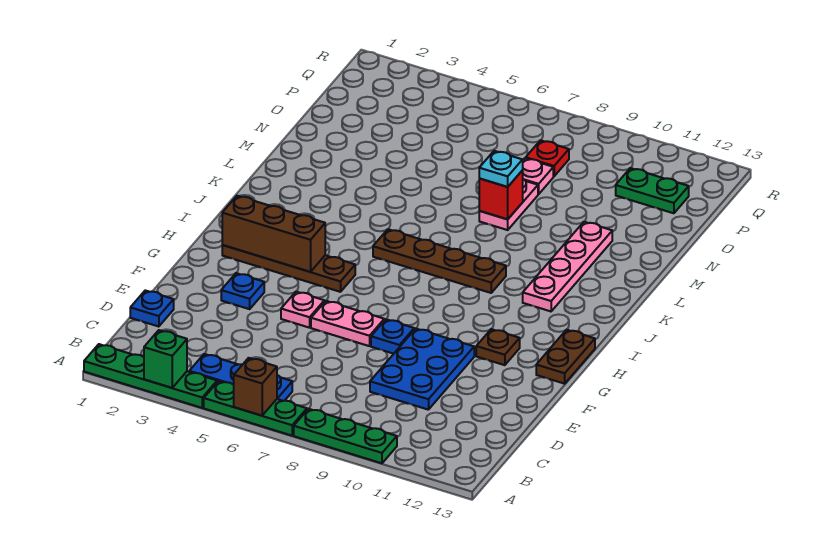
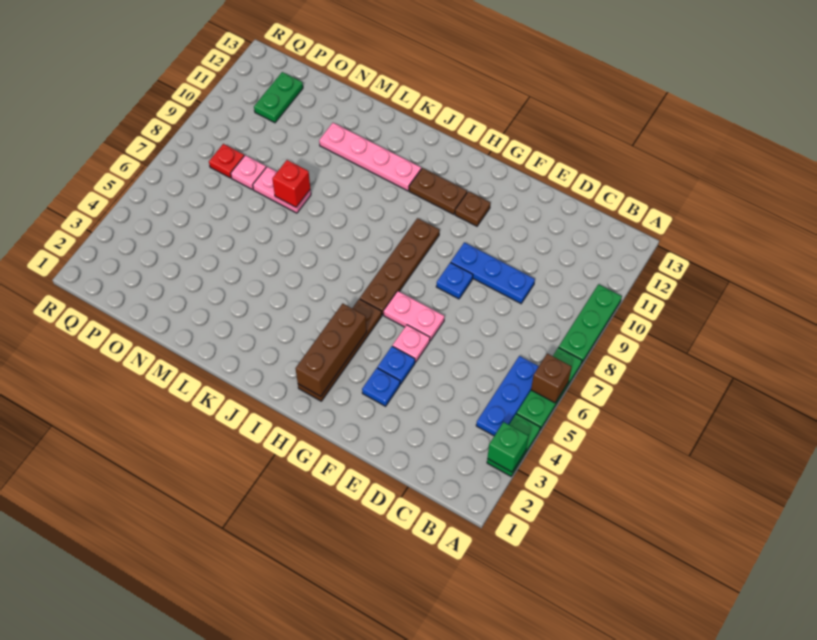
green 1x4 plate [84,344,217,408] -> green 1x2 plate [487,414,540,476]
blue 1x1 plate [130,290,174,327] -> blue 1x1 plate moved to [377,346,415,384]
blue 2x3 plate [370,329,474,410] -> blue 1x3 plate [451,242,535,303]
pink 1x2 plate [311,301,384,346] -> pink 1x2 plate turned to [384,291,444,341]
brown 1x2 plate [536,330,595,384] -> brown 1x2 plate moved to [409,168,467,214]
brown 1x4 plate [373,229,506,293] -> brown 1x4 plate moved to [360,218,440,315]
cyan 1x1 plate [479,151,523,187] -> none

